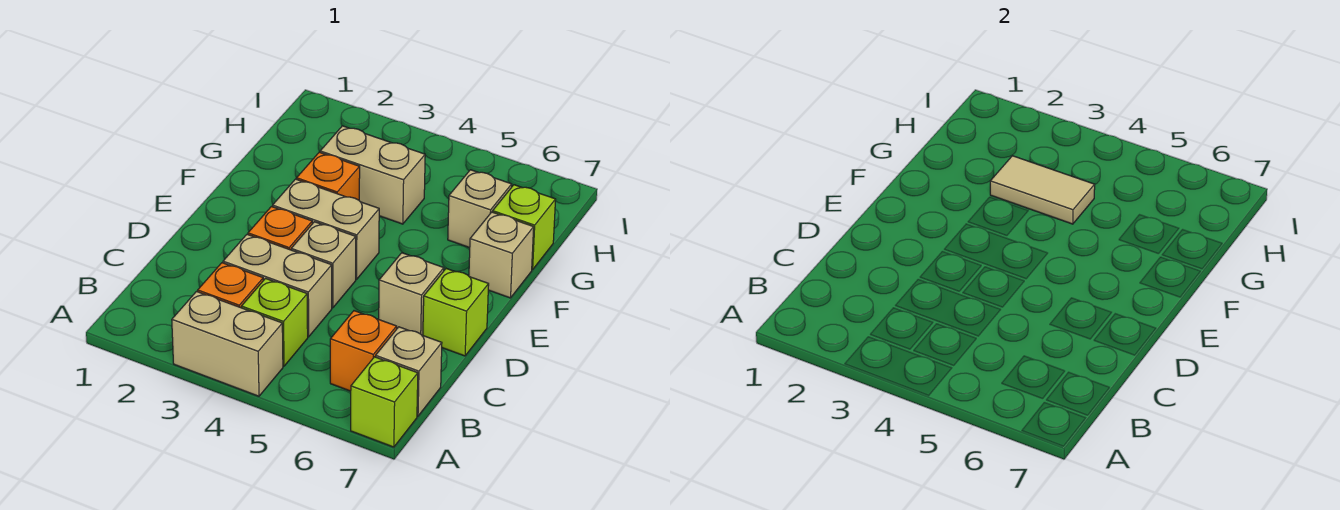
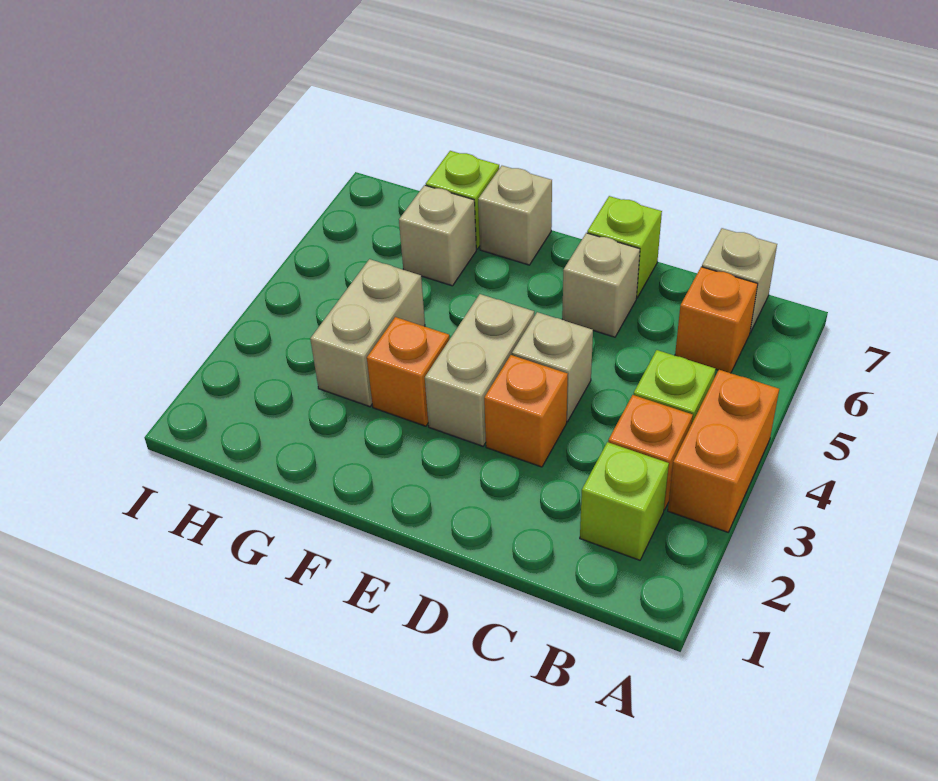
tan 1x2 brick [172,292,283,396] -> orange 1x2 brick [668,370,779,532]
lime 1x1 brick [351,357,418,447] -> lime 1x1 brick moved to [580,442,669,560]
tan 1x2 brick [223,234,332,337] -> none
tan 1x2 tile [990,156,1095,224] -> none

